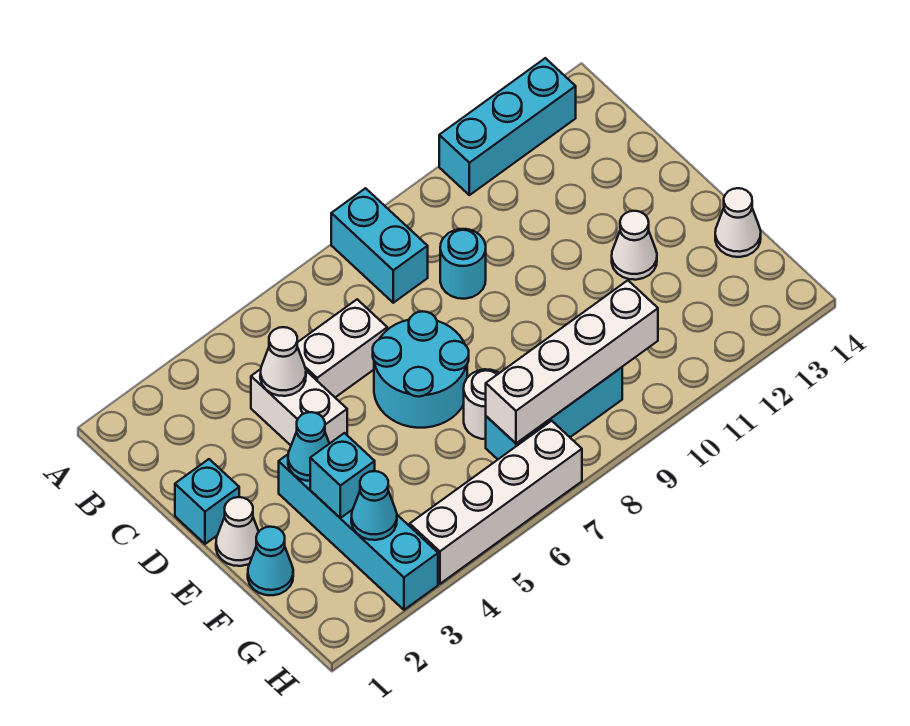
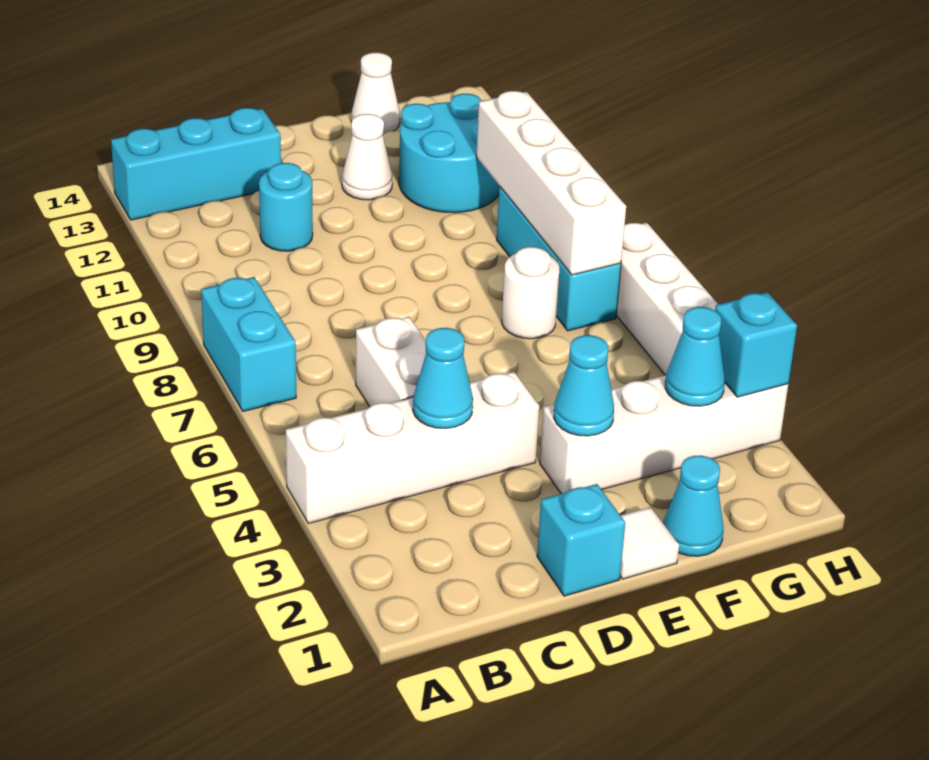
cyan 1x2 brick [331,188,428,303] -> cyan 1x2 brick turned to [201,277,296,411]
cyan 1x3 brick [439,58,576,195] -> cyan 1x3 brick turned to [111,108,281,220]
white 1x2 brick [251,369,347,445] -> white 1x4 brick [286,372,539,524]
white 1x1 cone [260,327,306,396] -> cyan 1x1 cone [413,328,473,429]
cyan 1x1 round brick [440,229,486,299] -> cyan 1x1 round brick moved to [259,163,313,251]
cyan 2x2 round brick [373,311,469,428] -> cyan 2x2 round brick moved to [399,94,500,213]
white 1x1 cone [216,497,259,566] -> white 1x1 tile [620,507,679,579]
cyan 1x4 brick [279,455,438,610] -> white 1x4 brick [540,375,788,494]
cyan 1x1 brick [310,433,375,518] -> cyan 1x1 brick moved to [715,292,797,397]

